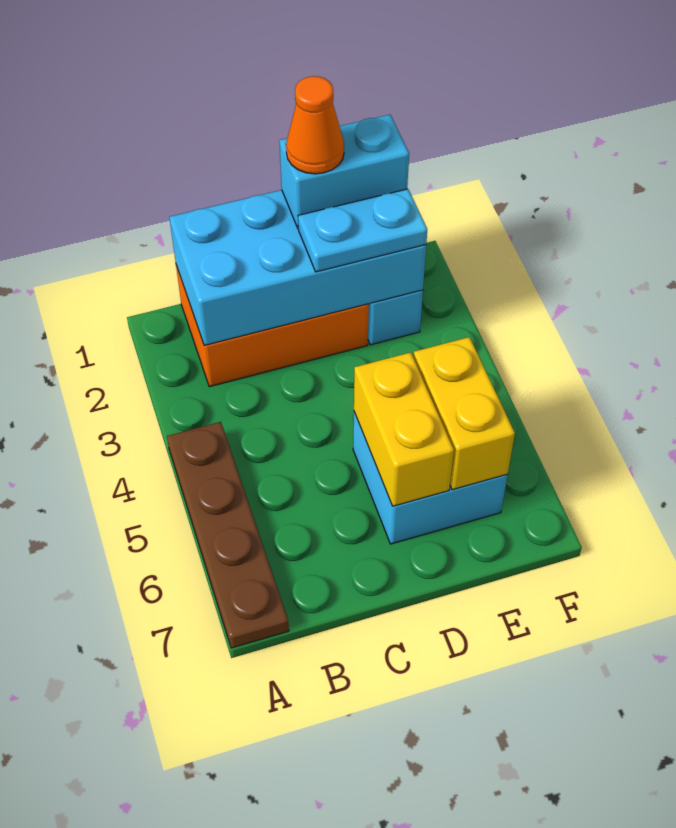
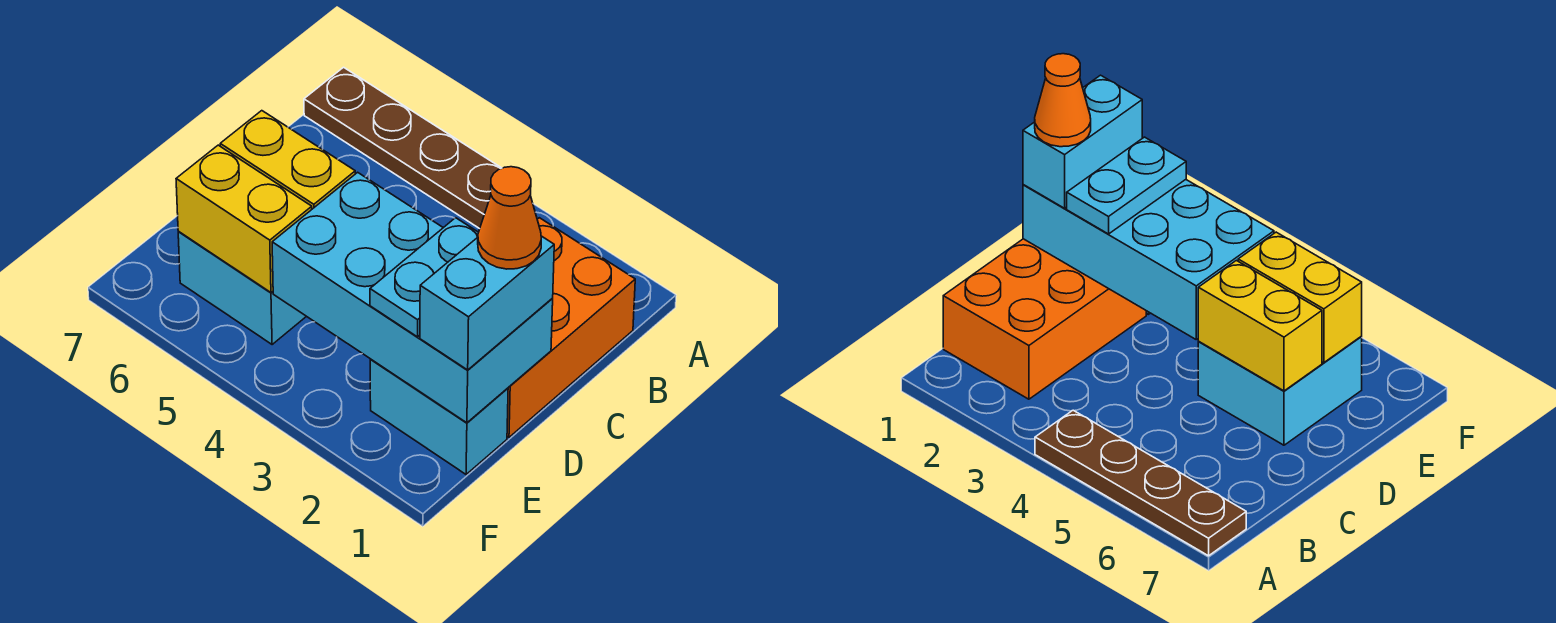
cyan 2x4 brick [169,190,426,346] -> cyan 2x4 brick turned to [272,172,553,423]

